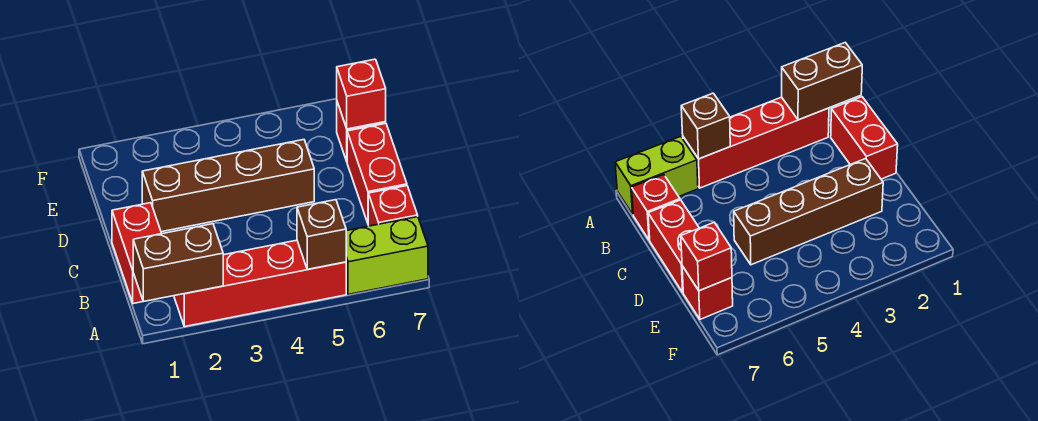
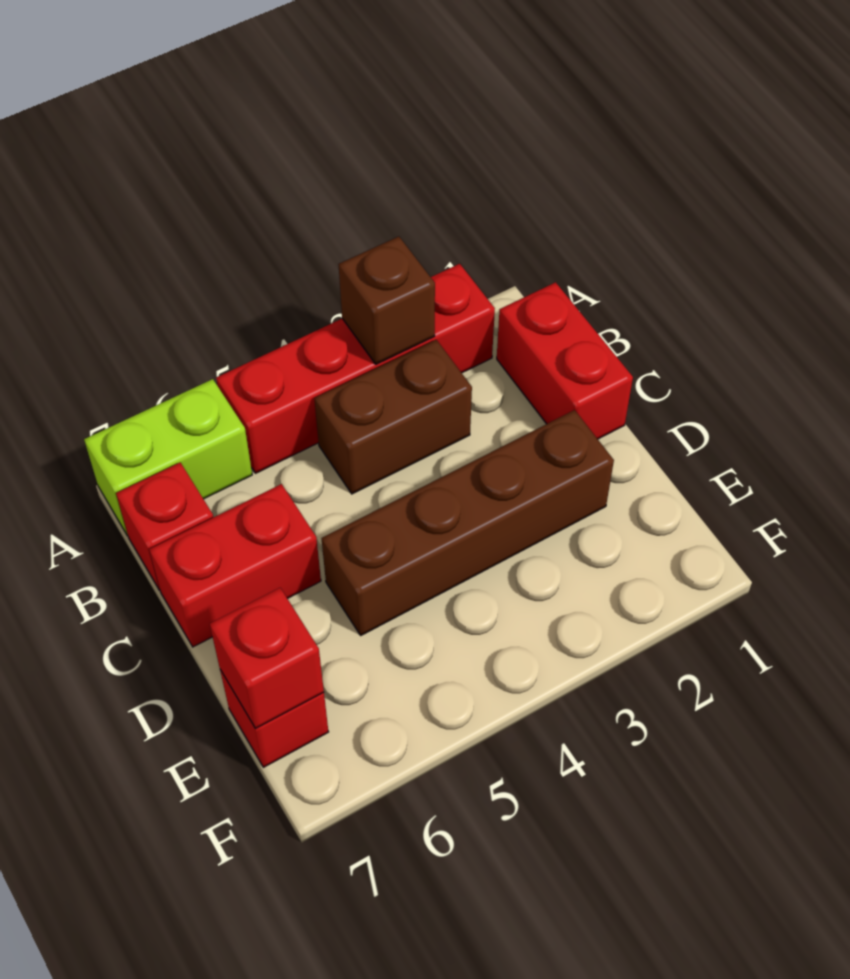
brown 1x2 brick [133,224,223,302] -> brown 1x2 brick moved to [314,340,472,494]
brown 1x1 brick [297,200,346,269] -> brown 1x1 brick moved to [339,236,435,364]
red 1x2 brick [347,123,407,223] -> red 1x2 brick turned to [149,484,321,647]

